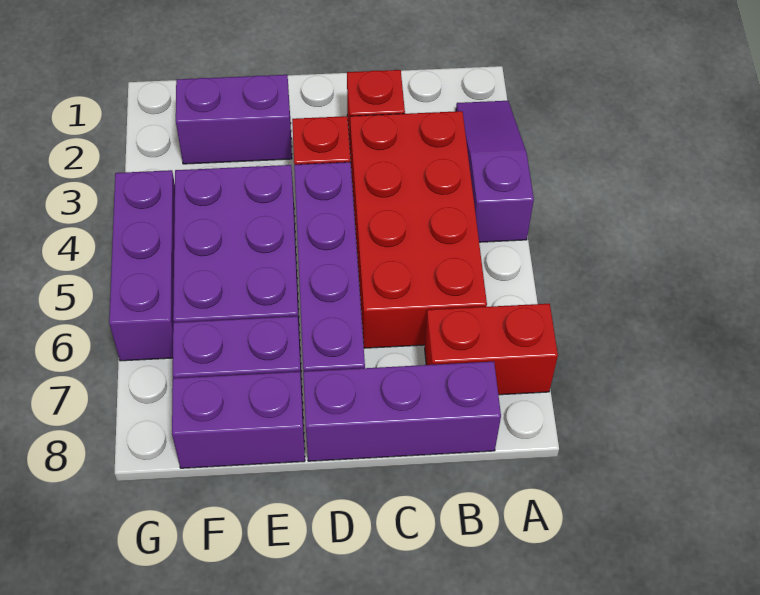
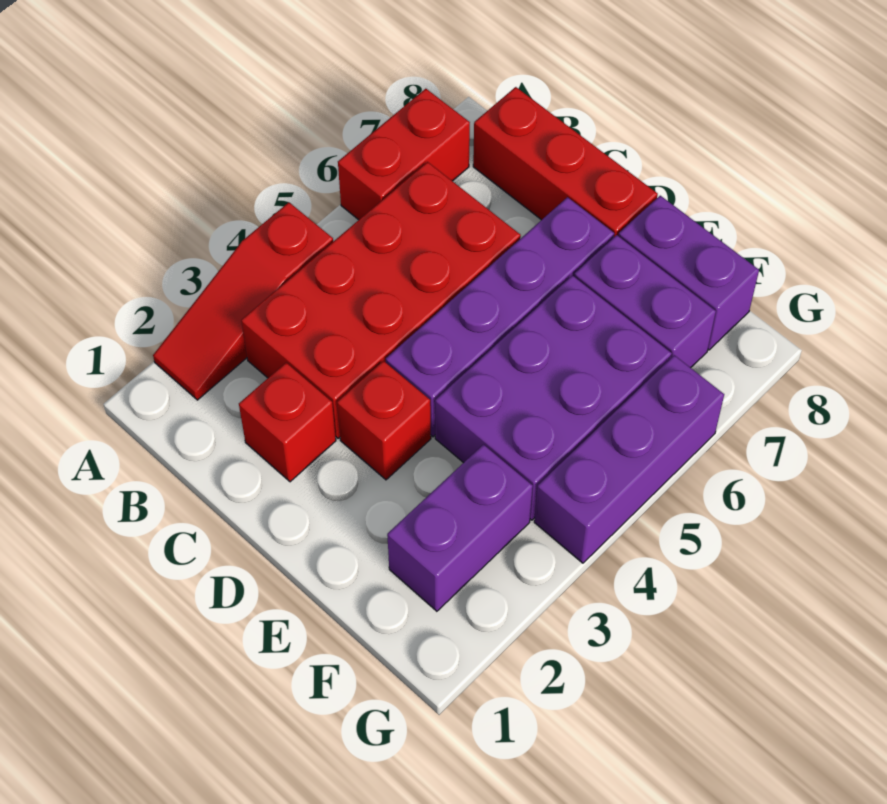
purple 1x3 slope [456,101,534,242] -> red 1x3 slope [153,202,333,400]
red 1x2 brick [425,304,558,395] -> red 1x2 brick turned to [338,89,470,220]
purple 1x3 brick [303,362,501,461] -> red 1x3 brick [473,87,658,237]
purple 1x2 brick [176,75,292,164] -> purple 1x2 brick turned to [387,445,533,611]

